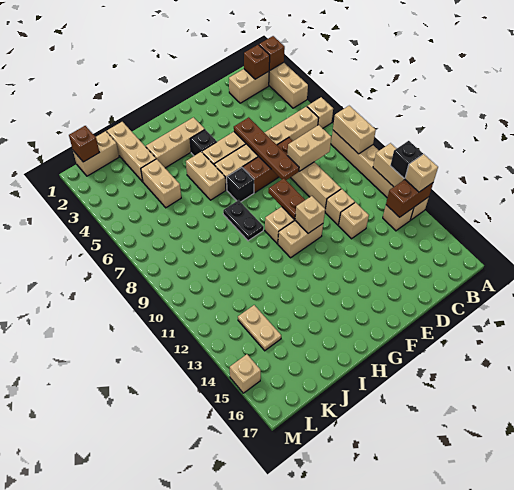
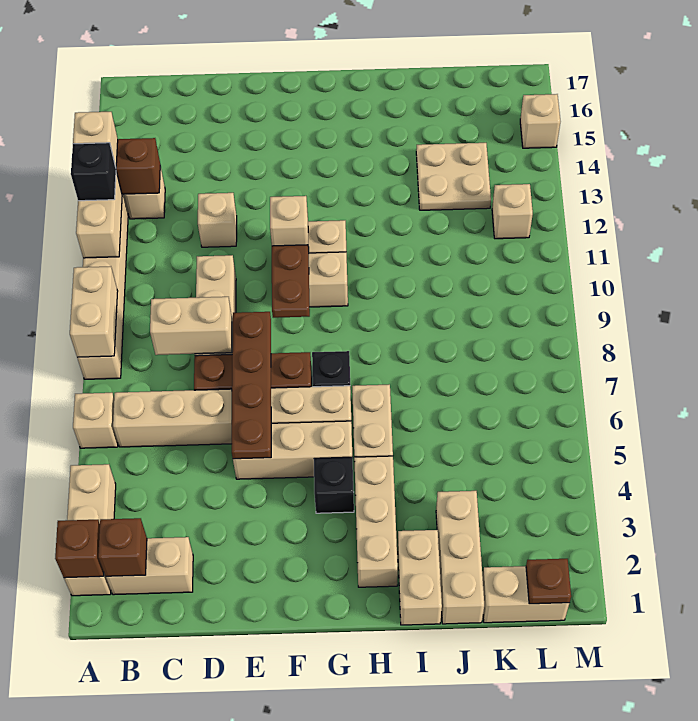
tan 1x1 brick [325,189,355,225] -> tan 1x1 brick moved to [492,184,533,239]
tan 1x3 brick [146,117,205,168] -> tan 1x3 brick turned to [354,456,398,587]
black 1x2 plate [223,200,264,241] -> none
tan 1x2 brick [141,159,181,208] -> tan 1x2 brick moved to [398,530,442,625]
tan 1x2 plate [238,305,281,351] -> tan 2x2 plate [416,143,491,210]
brown 1x1 brick [69,126,99,162] -> brown 1x1 plate [526,559,571,604]

